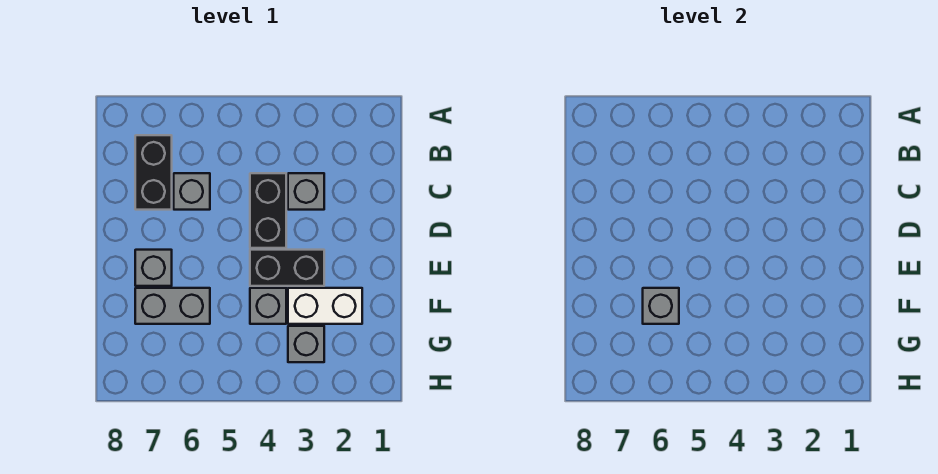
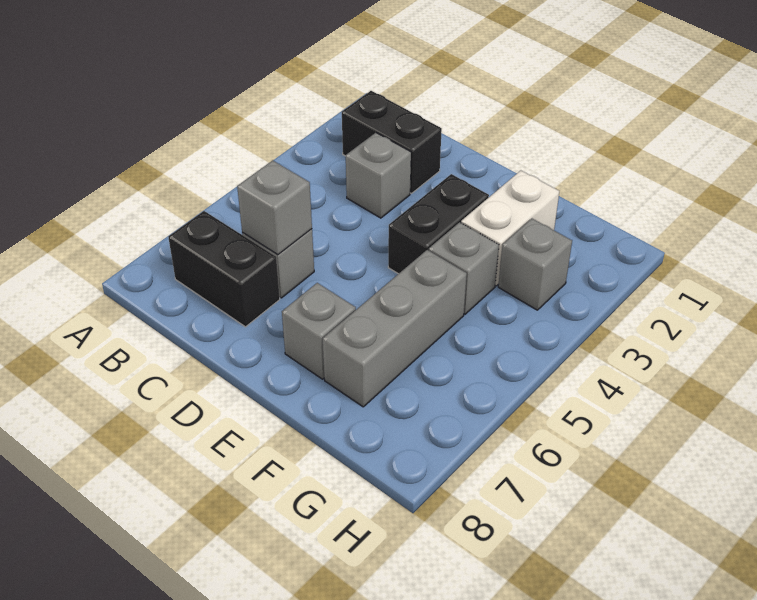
black 1x2 brick [250,173,286,248] -> black 1x2 brick moved to [342,91,442,193]
grey 1x2 brick [135,288,210,324] -> grey 1x3 brick [323,250,467,407]
grey 1x1 brick [643,288,679,324] -> grey 1x1 brick moved to [237,160,312,255]

